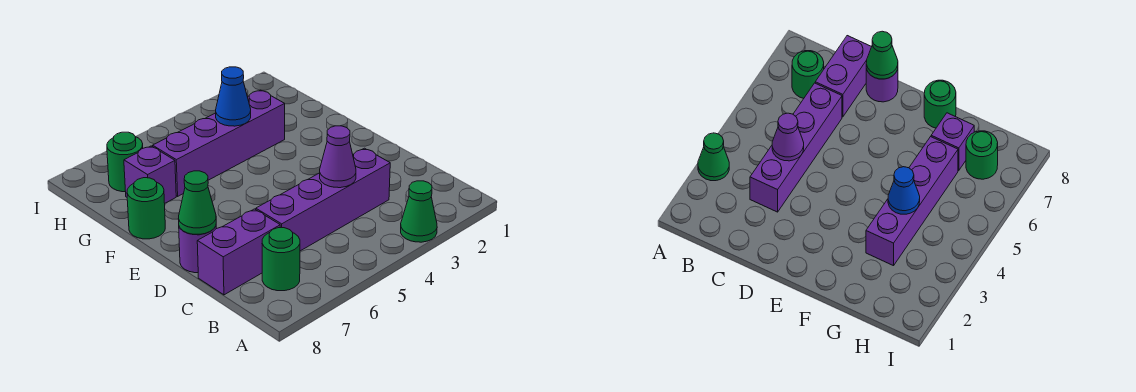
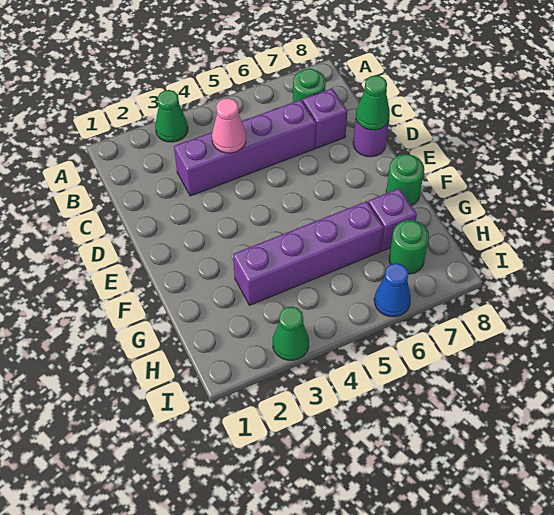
purple 1x1 cone [320,126,356,188] -> pink 1x1 cone [212,98,246,153]
purple 1x2 brick [197,209,280,295] -> purple 1x1 brick [303,88,347,148]
blue 1x1 cone [216,67,251,126] -> blue 1x1 cone moved to [374,263,411,317]
none -> green 1x1 cone [273,307,309,360]

